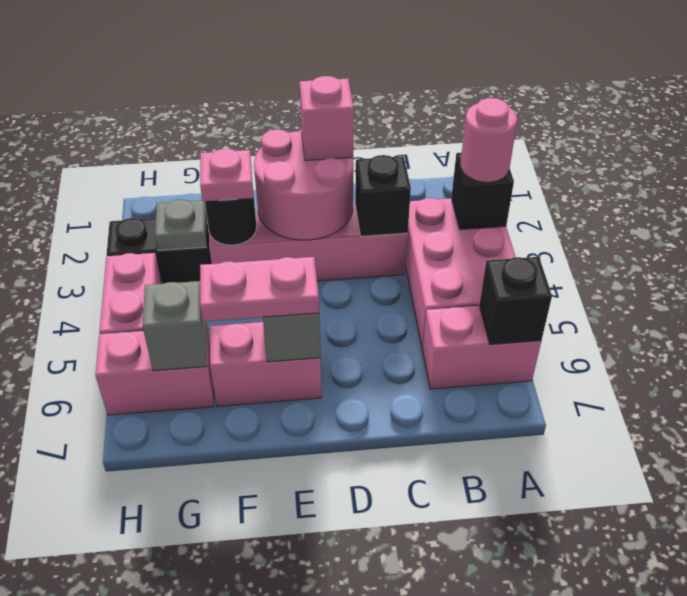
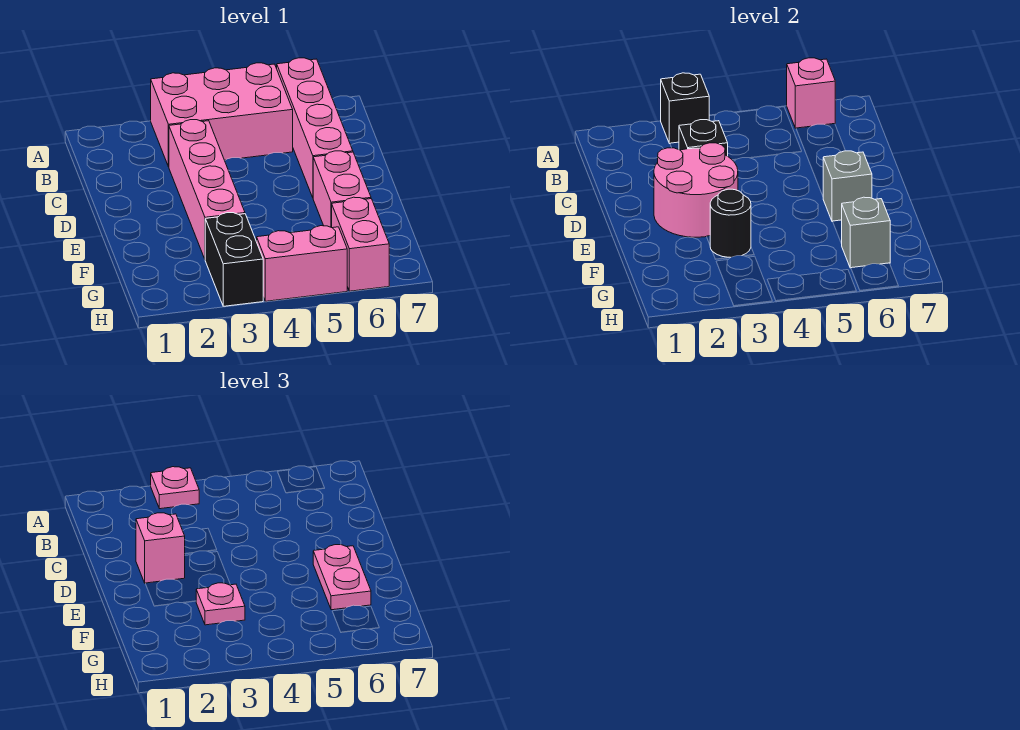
pink 1x1 round brick [461,98,517,182] -> pink 1x1 plate [151,467,199,509]
pink 1x2 brick [422,306,541,389] -> pink 1x4 brick [277,58,353,197]
black 1x1 brick [479,257,552,344] -> pink 1x1 brick [787,58,835,128]
grey 1x1 plate [155,200,207,250] -> none

